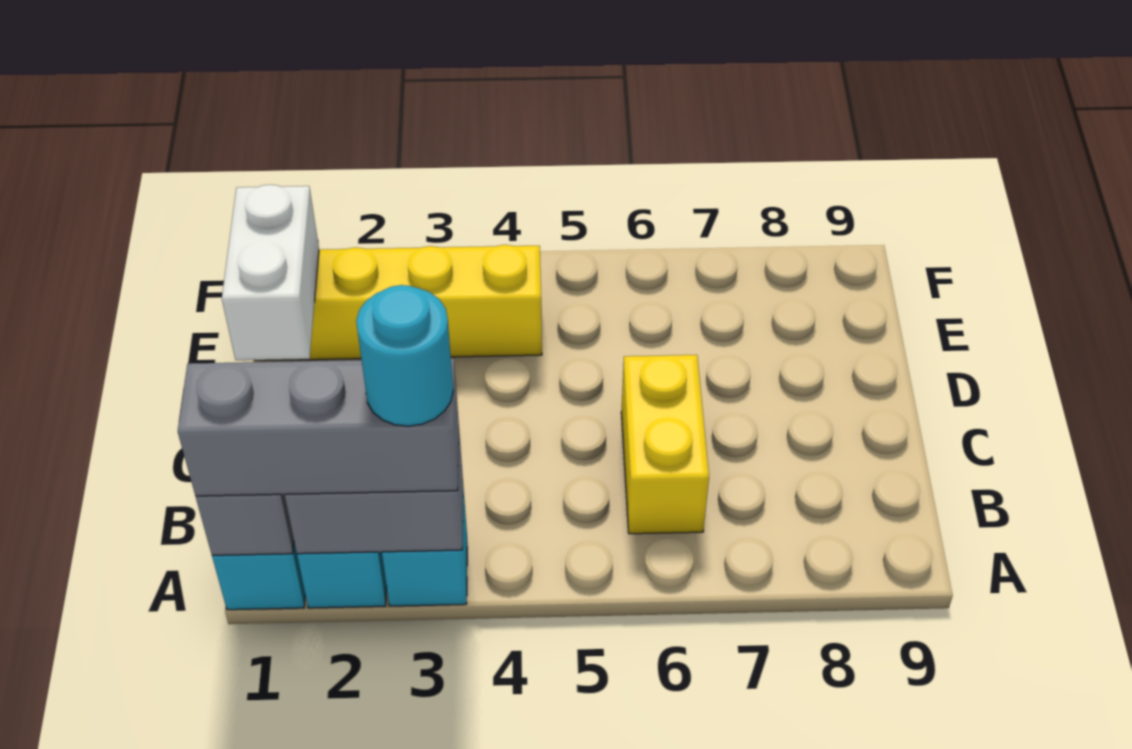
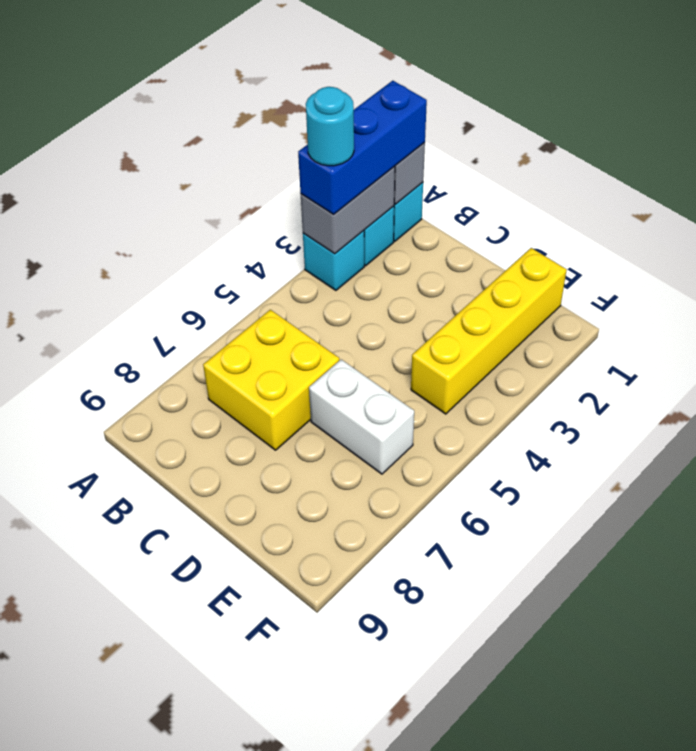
grey 1x3 brick [178,358,459,496] -> blue 1x3 brick [298,81,427,214]
yellow 1x2 brick [621,355,709,534] -> yellow 2x2 brick [203,310,339,450]
white 1x2 brick [222,185,319,360] -> white 1x2 brick moved to [309,360,414,474]

